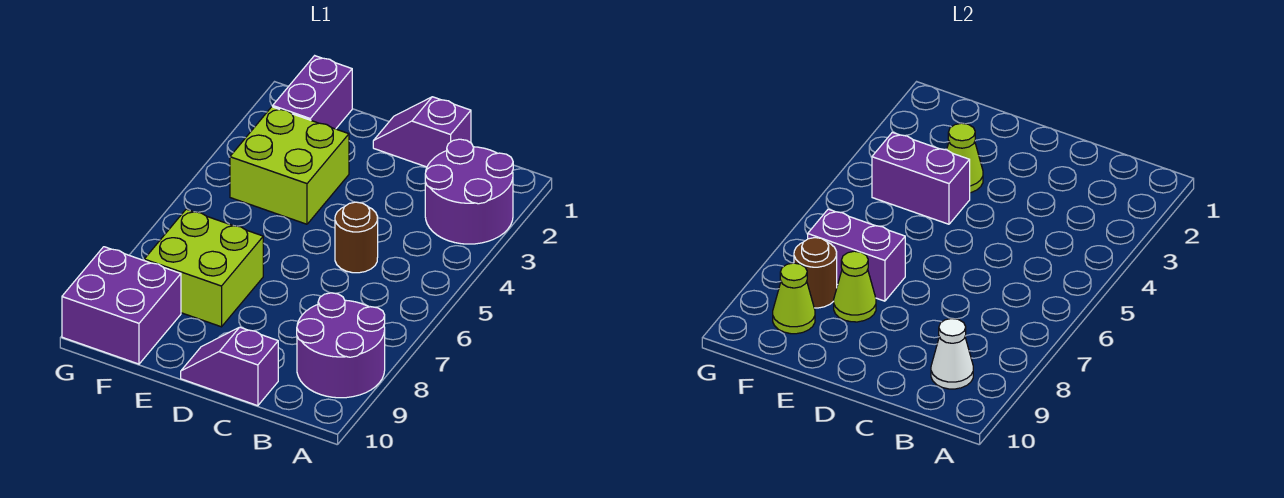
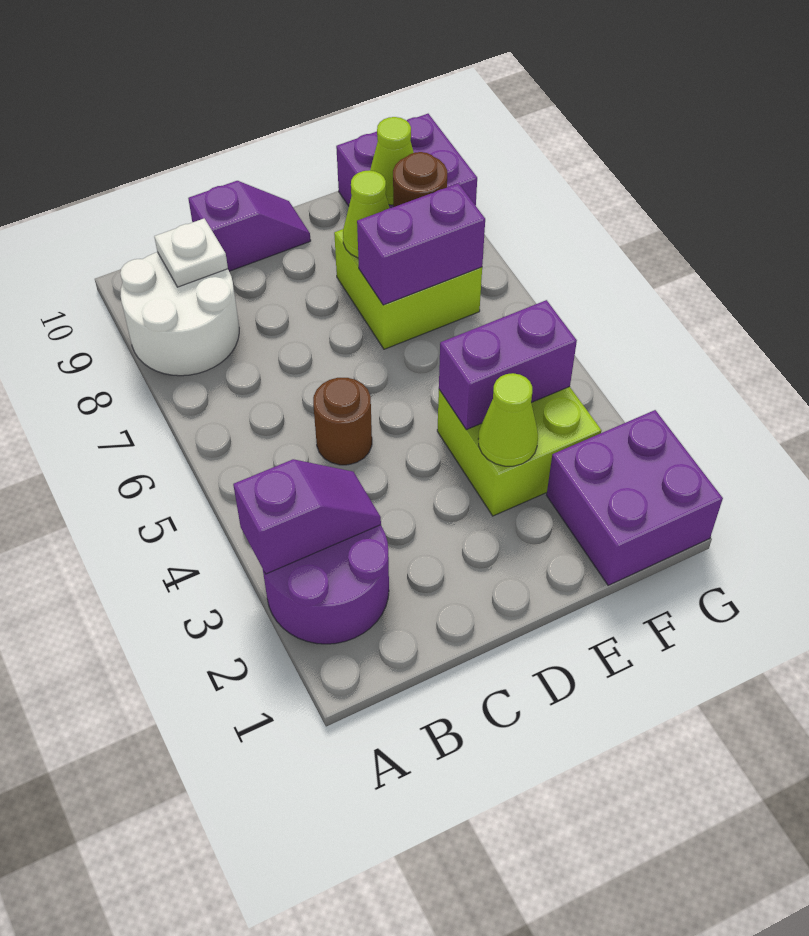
purple 2x2 round brick [297,293,385,398] -> white 2x2 round brick [120,252,239,376]
white 1x1 cone [931,319,973,389] -> white 1x1 plate [154,218,228,287]
purple 1x2 slope [373,97,471,167] -> purple 1x2 slope moved to [233,459,381,574]
purple 1x2 brick [273,56,352,129] -> purple 2x2 brick [547,410,723,585]

